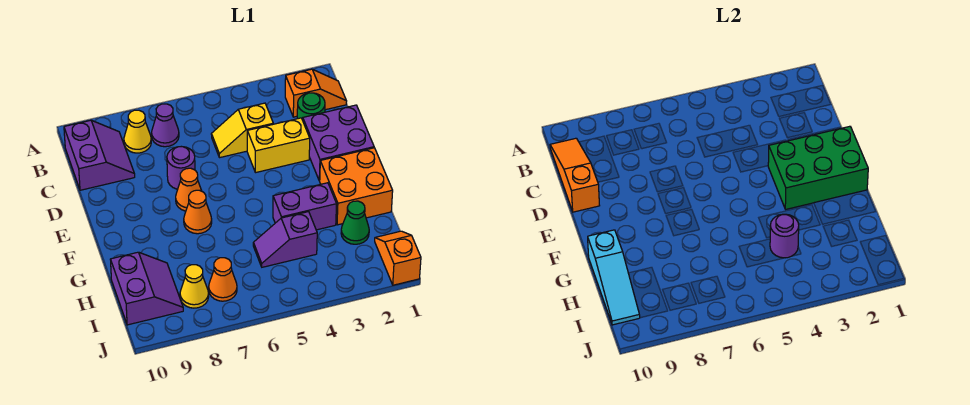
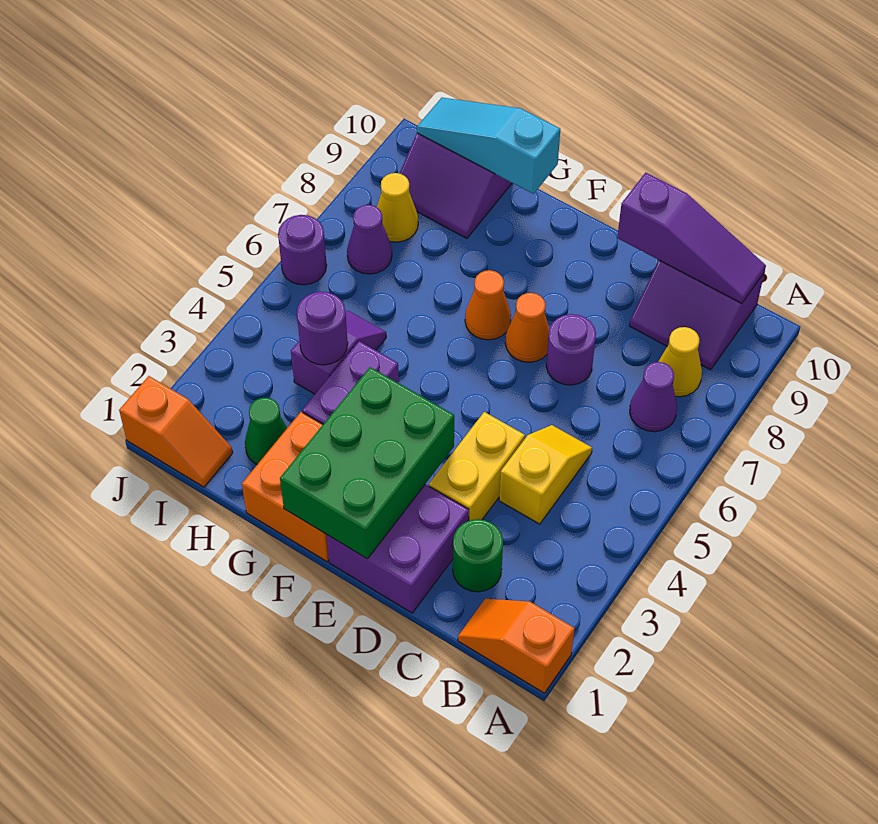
orange 1x2 slope [285,69,347,117] -> orange 1x2 slope turned to [458,599,575,693]
orange 1x3 slope [550,138,600,212] -> purple 1x3 slope [617,173,766,303]
orange 1x1 cone [209,258,237,301] -> purple 1x1 cone [347,205,392,274]
none -> purple 1x1 round brick [278,215,327,285]

